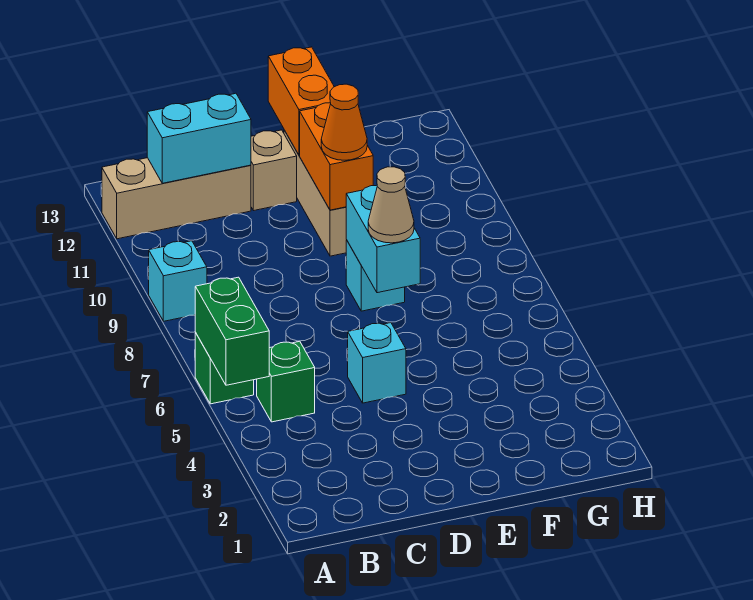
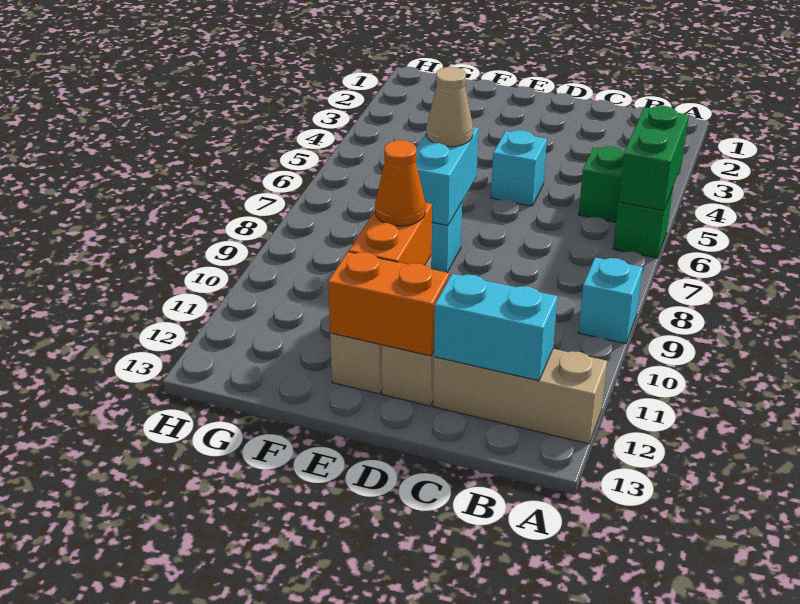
orange 1x2 brick [268,47,334,155] -> orange 1x2 brick turned to [328,252,449,356]

